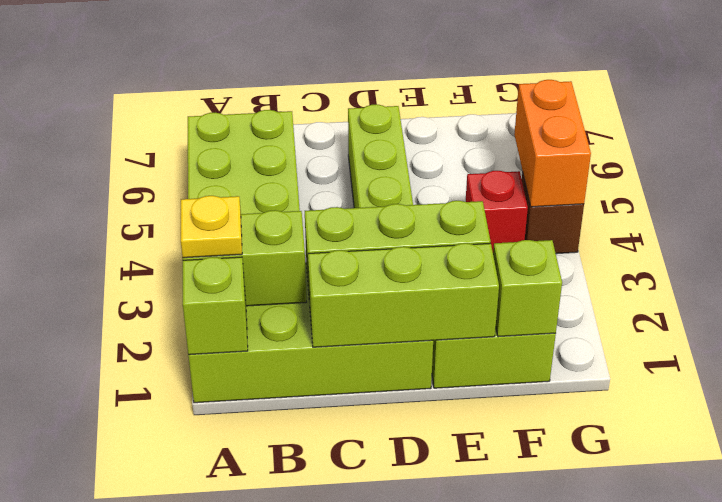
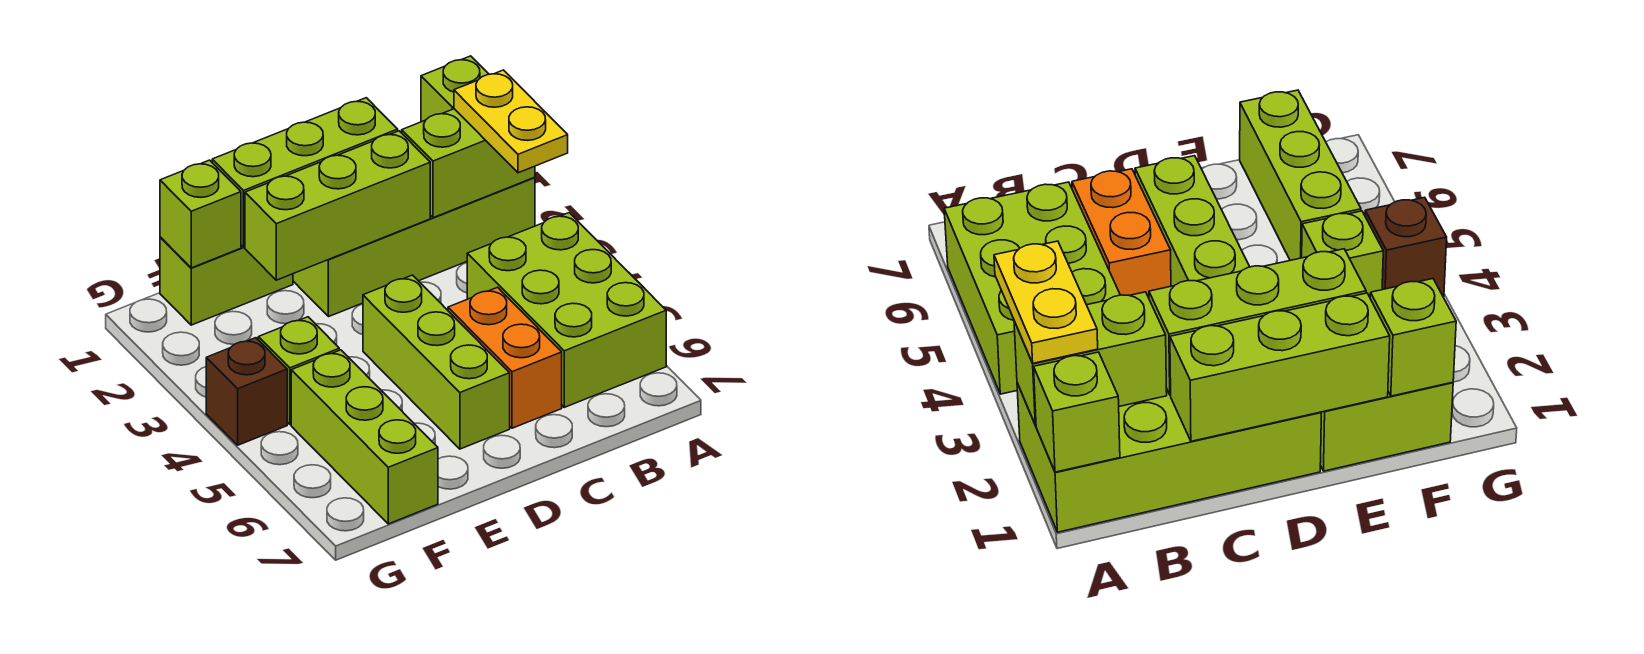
yellow 1x1 plate [181,196,242,258] -> yellow 1x2 plate [454,70,568,173]
red 1x1 brick [466,171,528,251] -> lime 1x1 brick [258,317,339,424]
none -> lime 1x3 brick [291,350,438,524]
orange 1x2 brick [514,80,591,207] -> orange 1x2 brick moved to [448,287,562,428]

